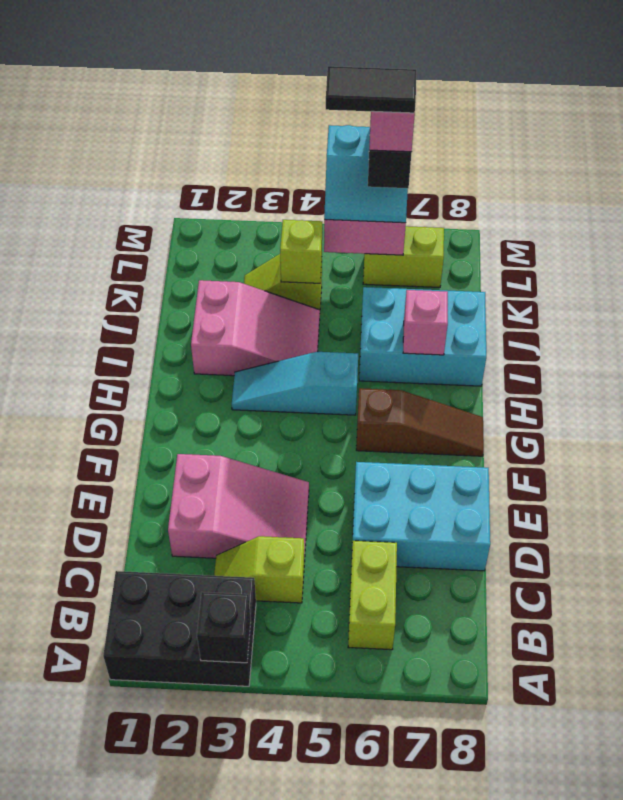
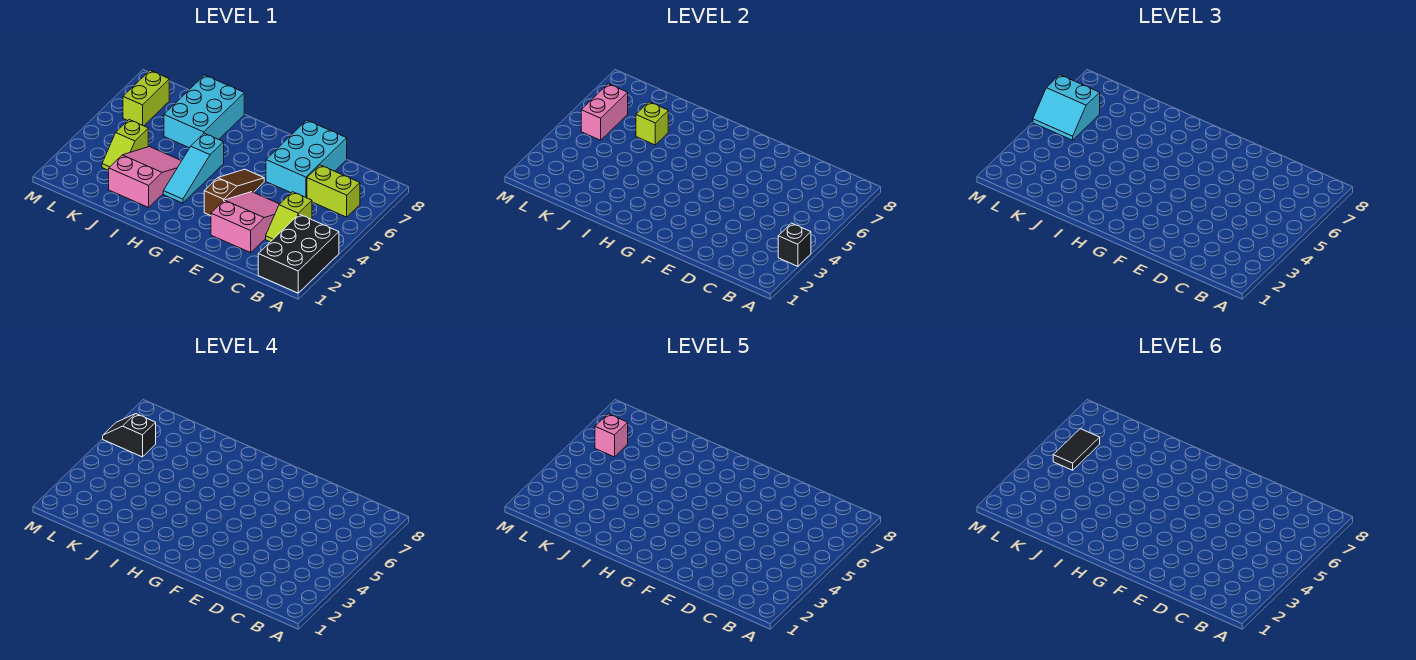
brown 1x3 slope [356,388,484,456] -> brown 1x3 slope moved to [204,169,264,216]
pink 1x1 brick [403,290,448,355] -> none
lime 1x1 brick [280,220,322,283] -> lime 1x1 brick moved to [636,102,668,145]
cyan 2x2 slope [324,125,408,223] -> cyan 2x2 slope turned to [1033,75,1100,140]

